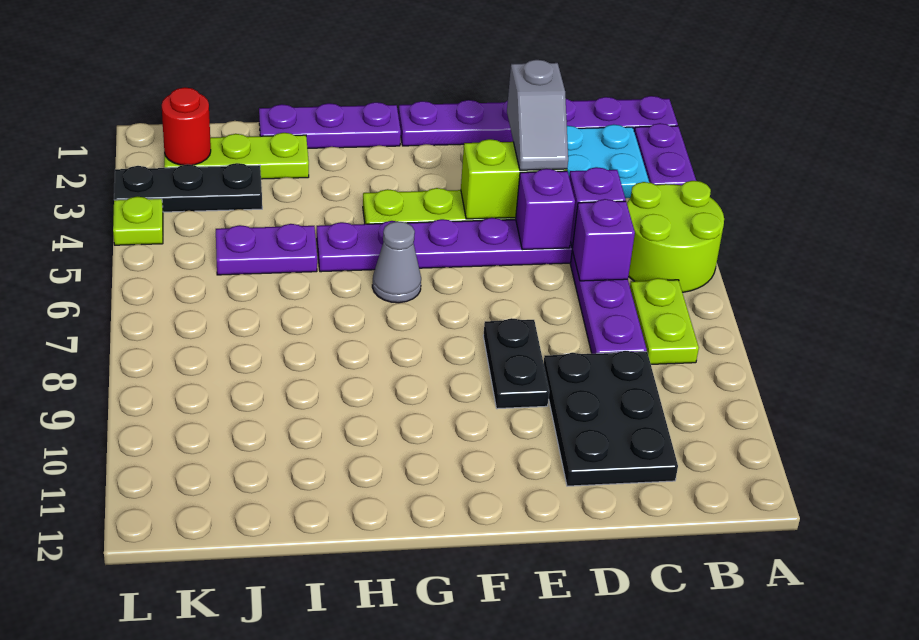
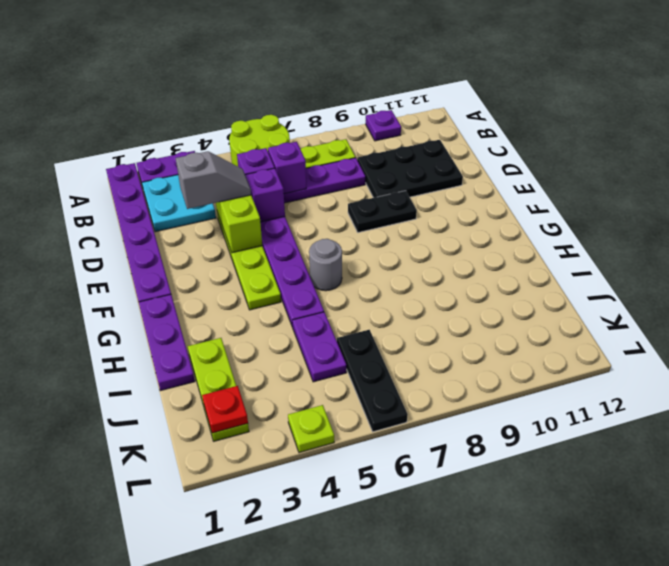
none -> purple 1x1 plate [366,110,401,141]
grey 1x1 cone [372,221,421,303] -> grey 1x1 round brick [309,239,342,291]
black 1x3 plate [114,163,262,212] -> black 1x3 plate moved to [337,330,408,432]
red 1x1 round brick [162,87,211,165] -> red 1x1 plate [202,386,248,433]

